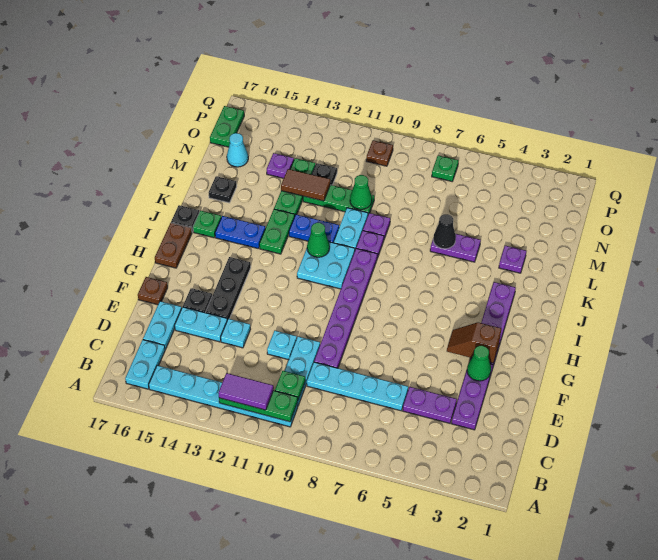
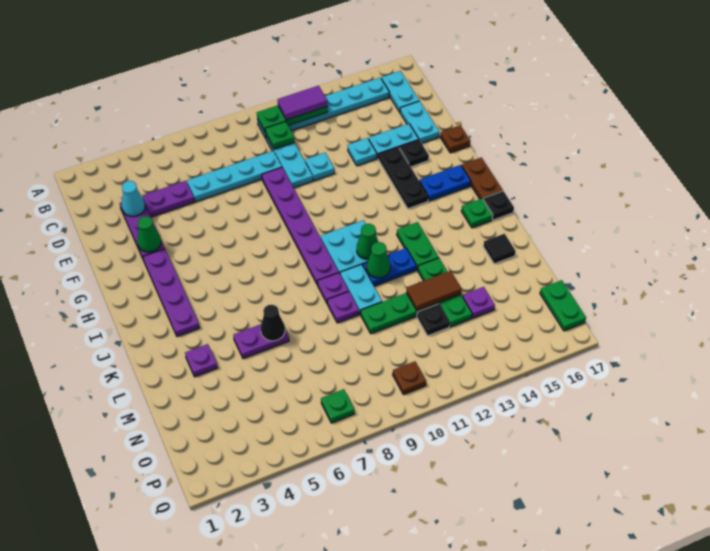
brown 1x2 slope [447,322,501,363] -> none
blue 1x2 plate [215,216,265,249] -> blue 1x2 plate moved to [419,165,471,201]
black 1x1 plate [209,176,237,203] -> black 1x1 tile [483,234,515,264]
green 1x1 cone [350,175,372,209] -> green 1x1 cone moved to [367,242,390,278]
cyan 1x1 cone [227,133,248,167] -> cyan 1x1 cone moved to [122,181,145,216]

